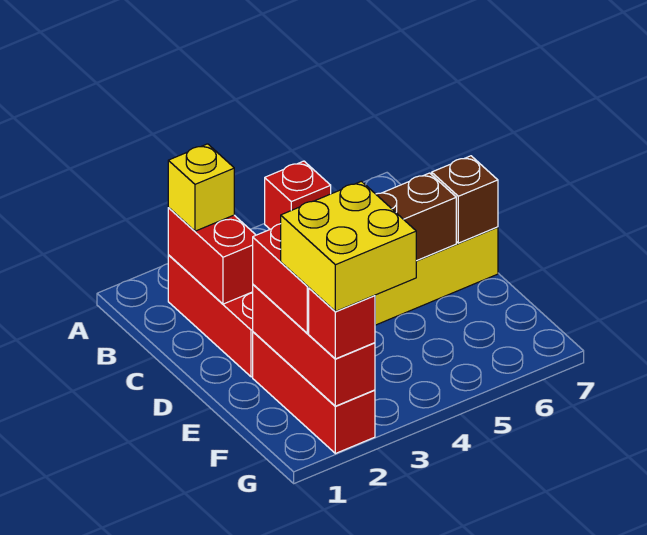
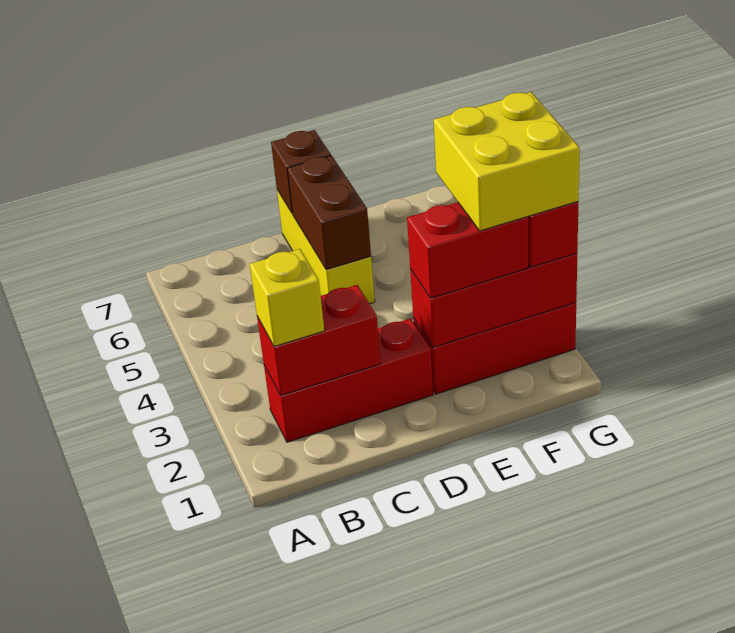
red 1x1 brick [265,161,331,229] -> none

